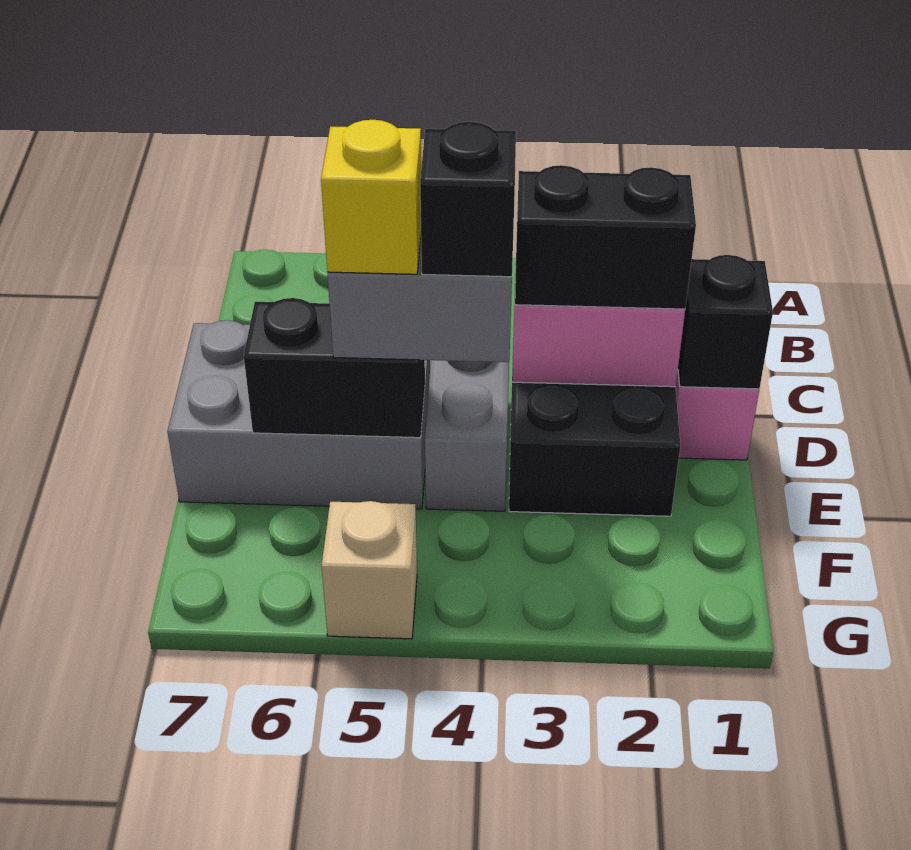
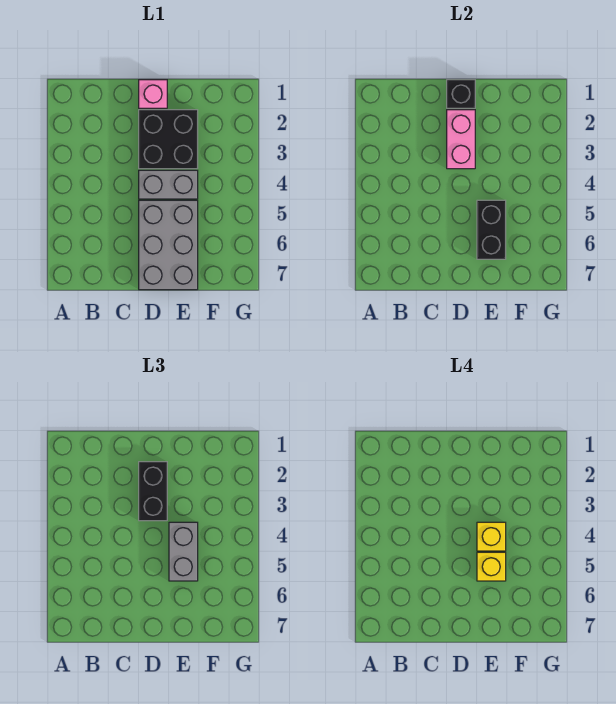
black 1x1 brick [420,122,516,277] -> yellow 1x1 brick [477,522,506,551]
tan 1x1 brick [322,501,417,639] -> none

